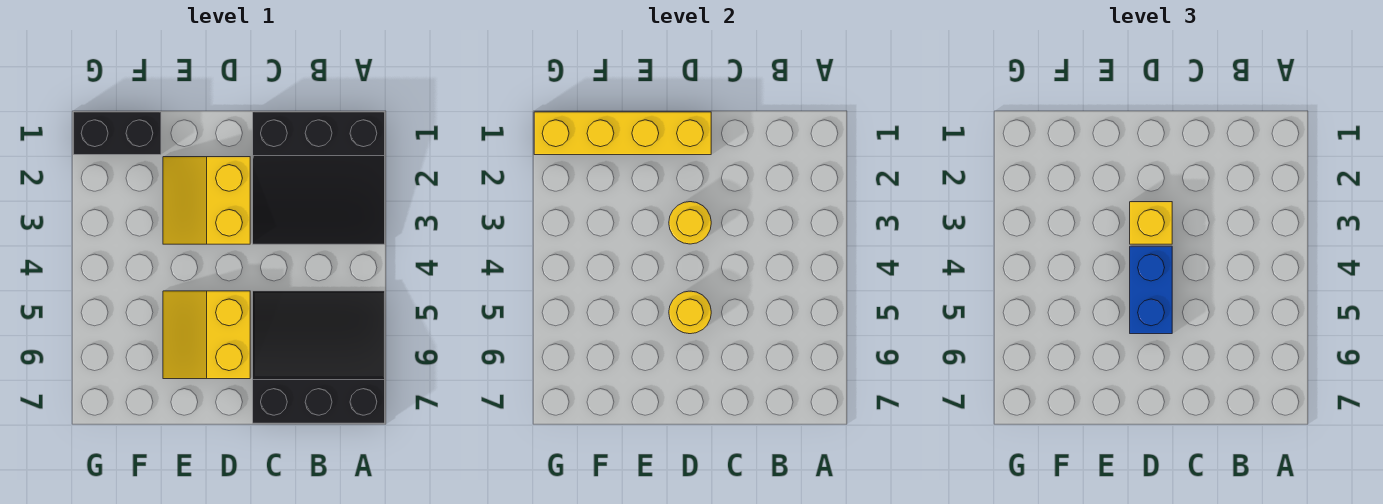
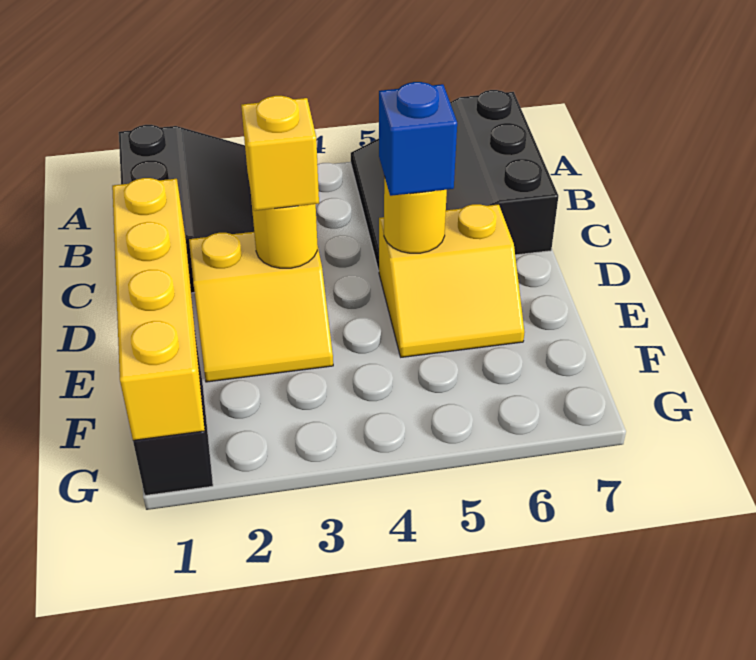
blue 1x2 brick [1130,246,1172,334] -> blue 1x1 brick [379,82,457,196]

